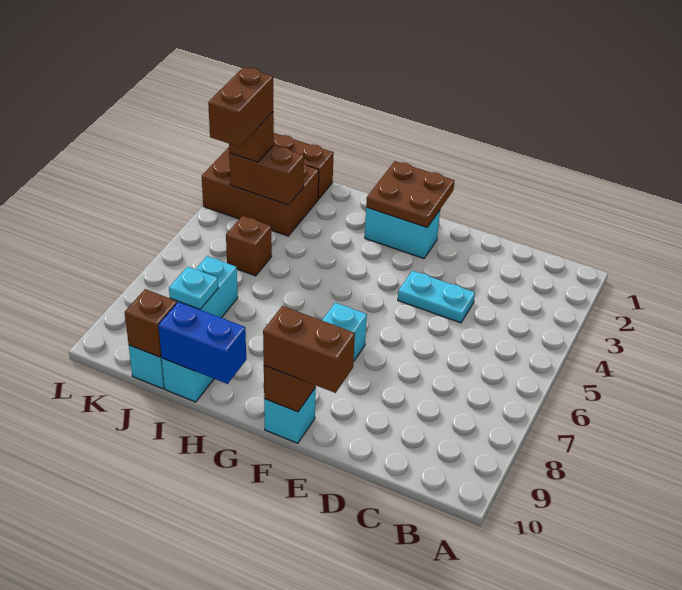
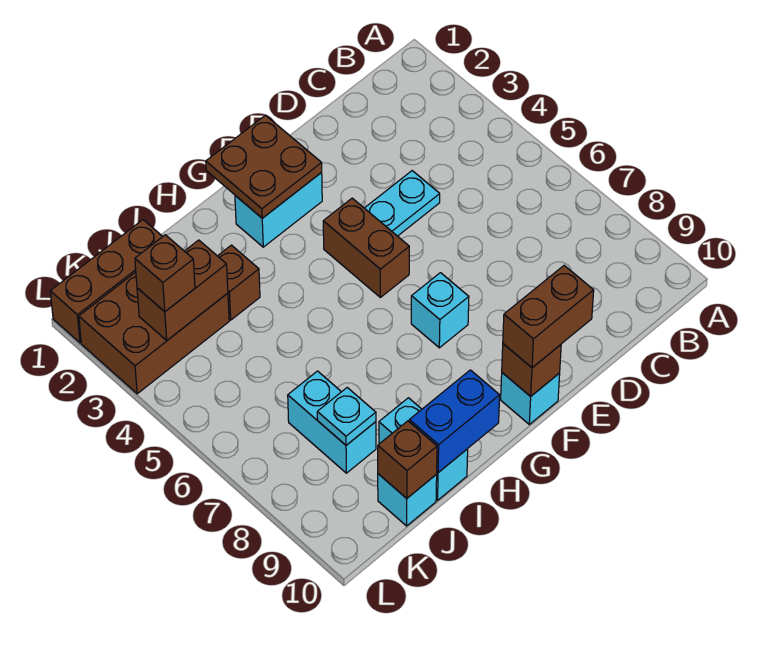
brown 1x1 brick [226,216,272,276] -> brown 1x1 brick moved to [218,245,260,320]
brown 1x2 brick [208,67,273,147] -> brown 1x2 brick moved to [323,198,409,297]

